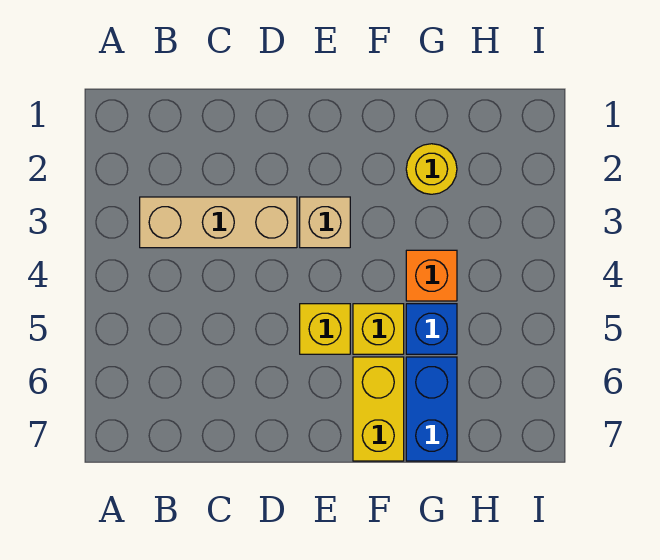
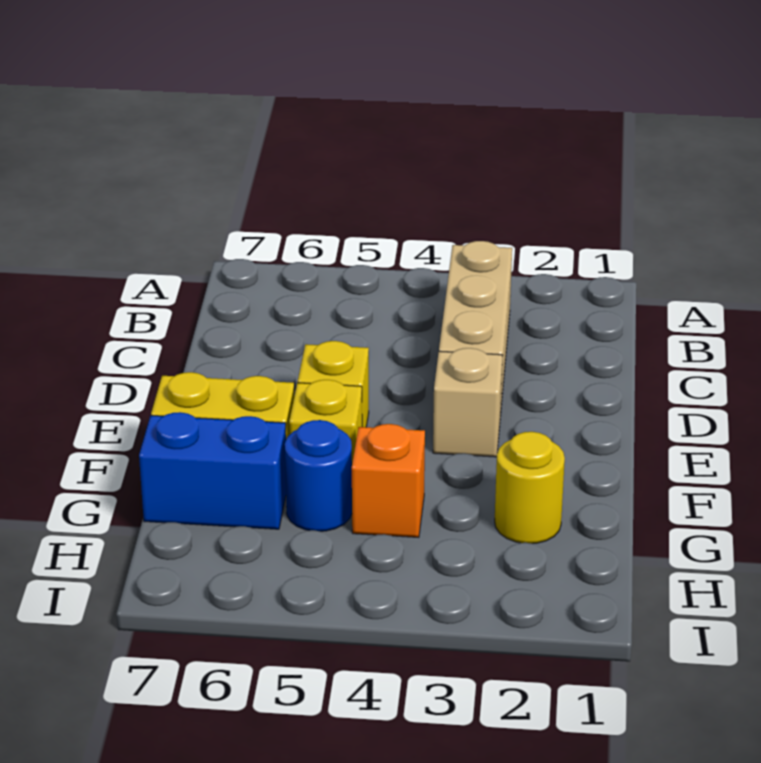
blue 1x1 brick [406,304,457,354] -> blue 1x1 round brick [285,420,352,531]

